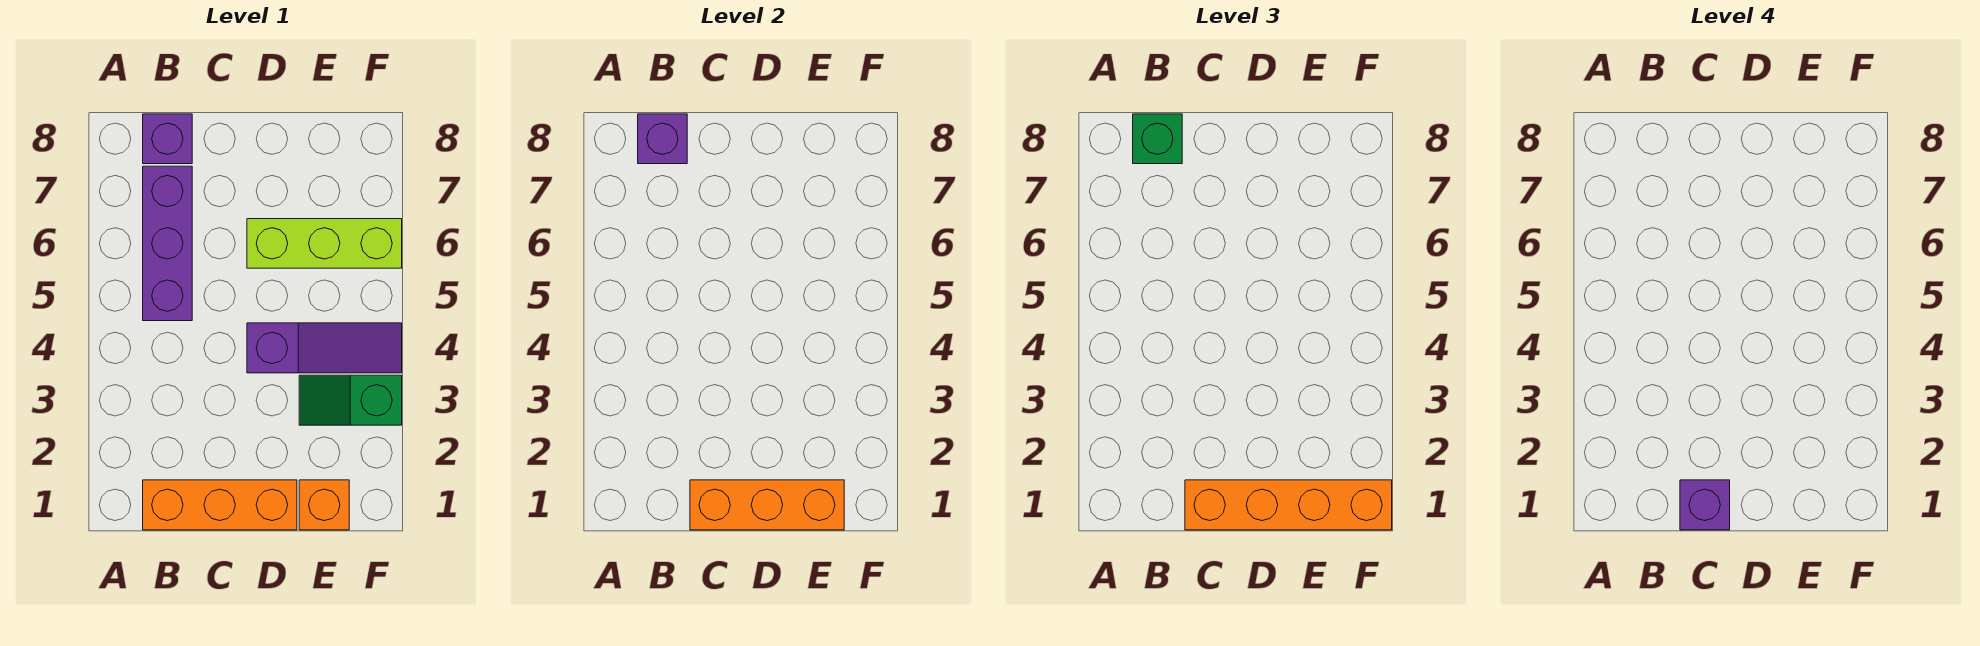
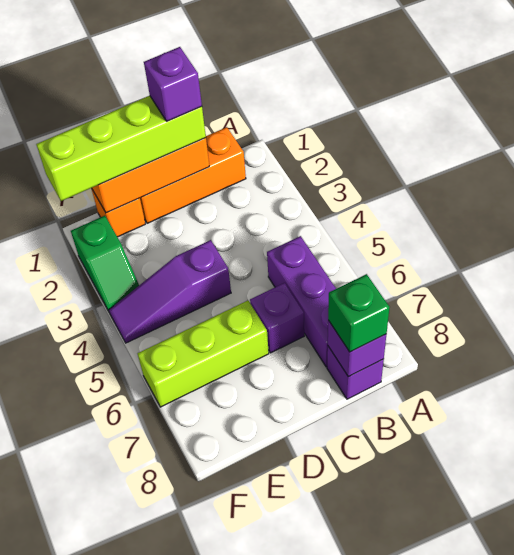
orange 1x4 brick [1185,480,1392,530] -> lime 1x4 brick [36,96,206,201]
none -> purple 1x1 brick [250,283,304,353]
green 1x2 slope [299,375,402,425] -> green 1x2 slope turned to [71,216,139,311]

